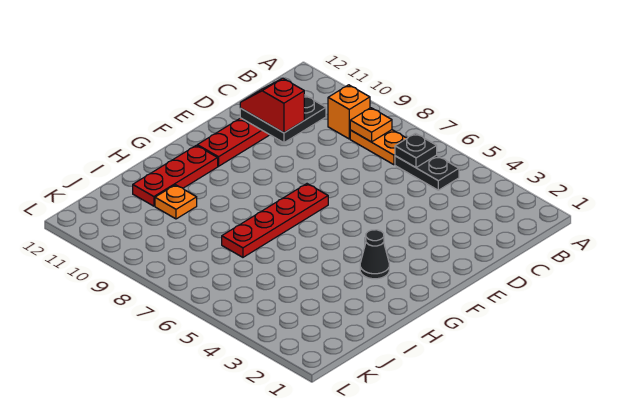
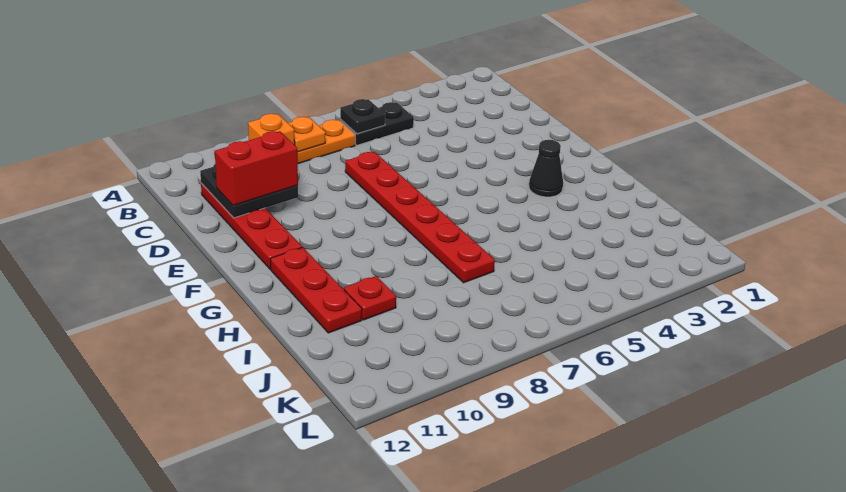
red 1x2 slope [240,78,304,133] -> red 1x2 brick [215,131,298,205]
red 1x4 plate [222,184,328,257] -> red 1x6 plate [345,152,495,283]
orange 1x1 plate [155,185,197,219] -> red 1x1 plate [344,276,396,320]

